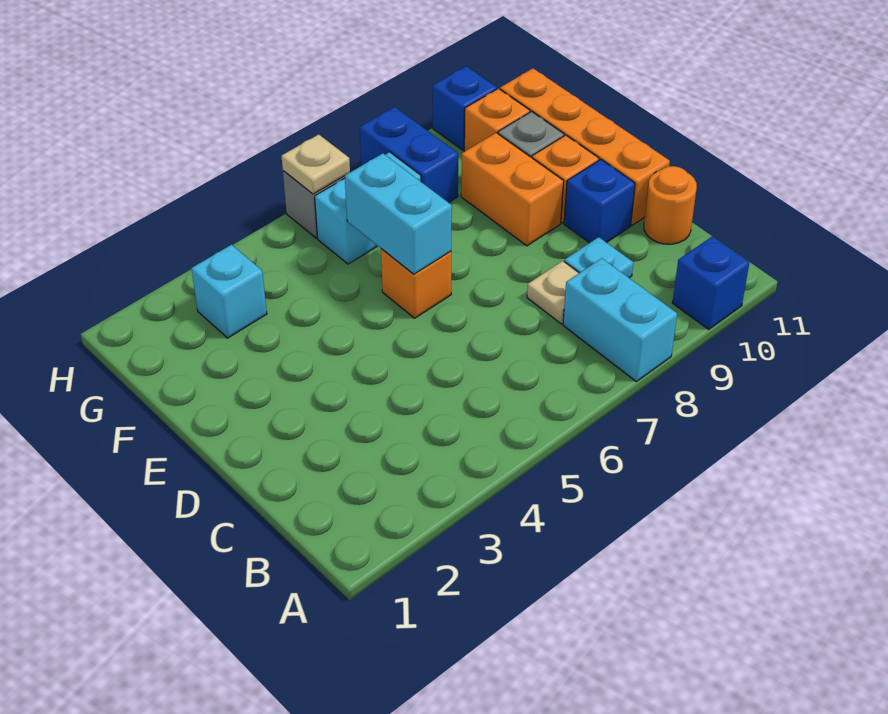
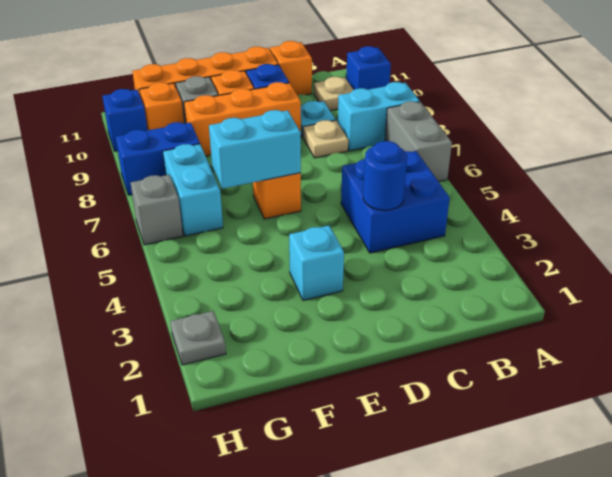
none -> grey 1x2 brick [385,101,452,182]
none -> blue 2x2 brick [341,151,450,253]
none -> blue 1x1 round brick [363,141,407,211]
orange 1x1 round brick [644,166,697,244] -> orange 1x1 brick [270,41,312,95]
orange 1x2 brick [461,133,564,246] -> orange 1x3 brick [184,82,301,156]
cyan 1x1 brick [191,245,267,338] -> cyan 1x1 brick moved to [289,226,344,300]
none -> grey 1x1 plate [170,311,226,365]
tan 1x1 plate [282,134,350,194] -> tan 1x1 plate moved to [314,77,353,111]

